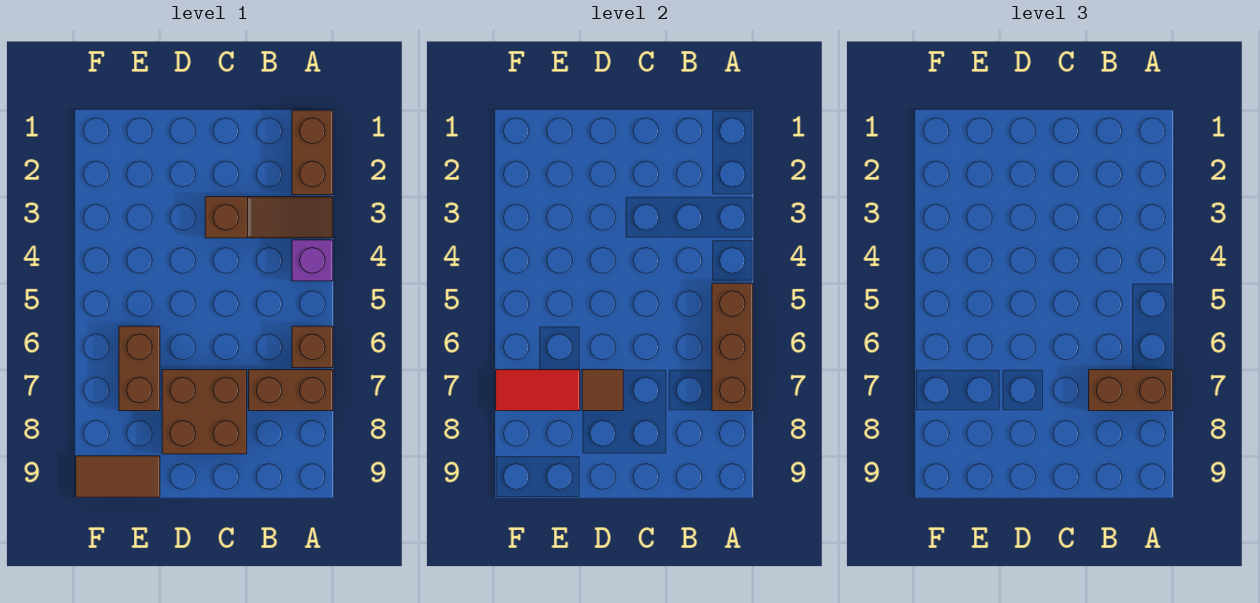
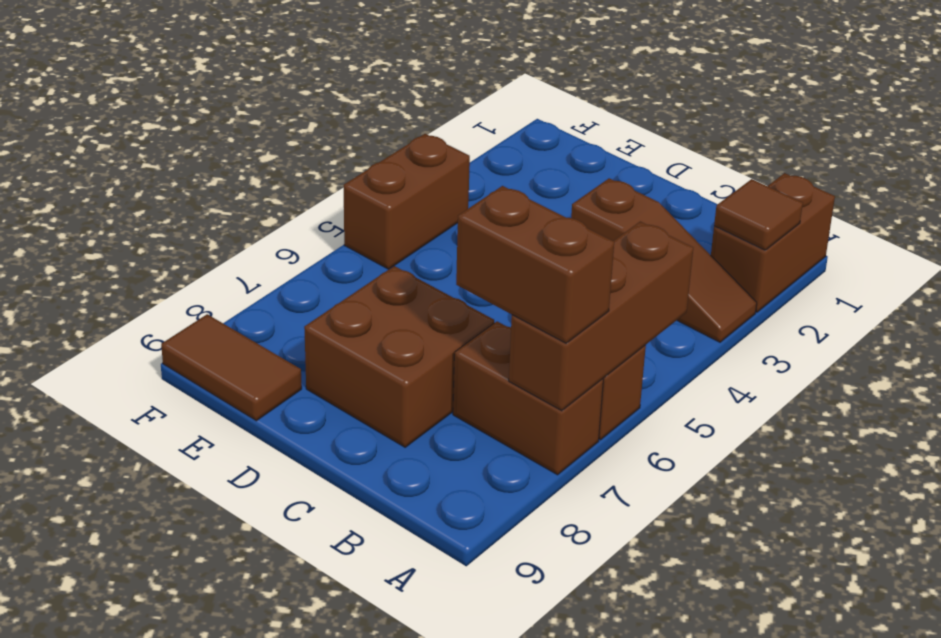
purple 1x1 brick [292,240,333,281] -> none
brown 1x1 tile [582,370,623,411] -> brown 1x1 tile moved to [714,179,803,250]
brown 1x2 brick [119,326,160,411] -> brown 1x2 brick moved to [344,134,470,269]
red 1x2 tile [496,370,580,411] -> none

